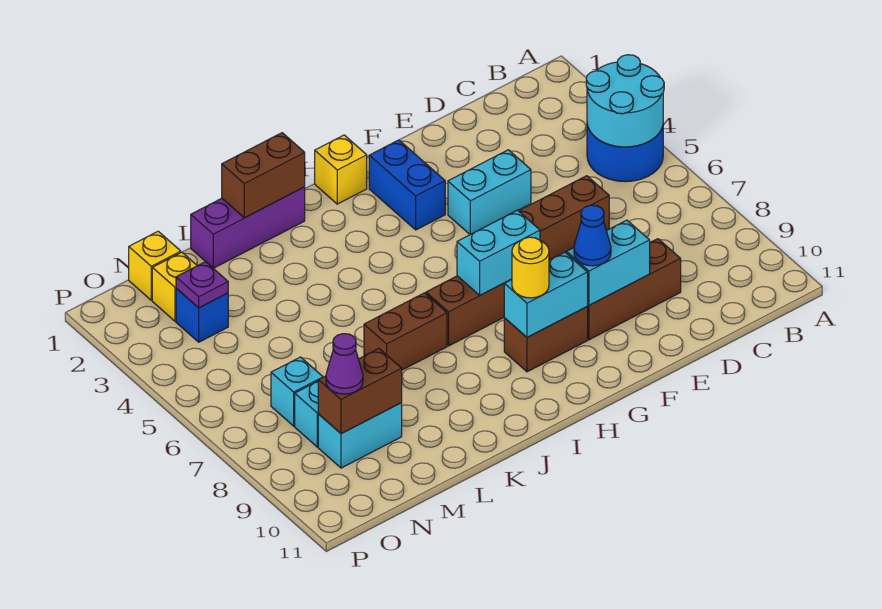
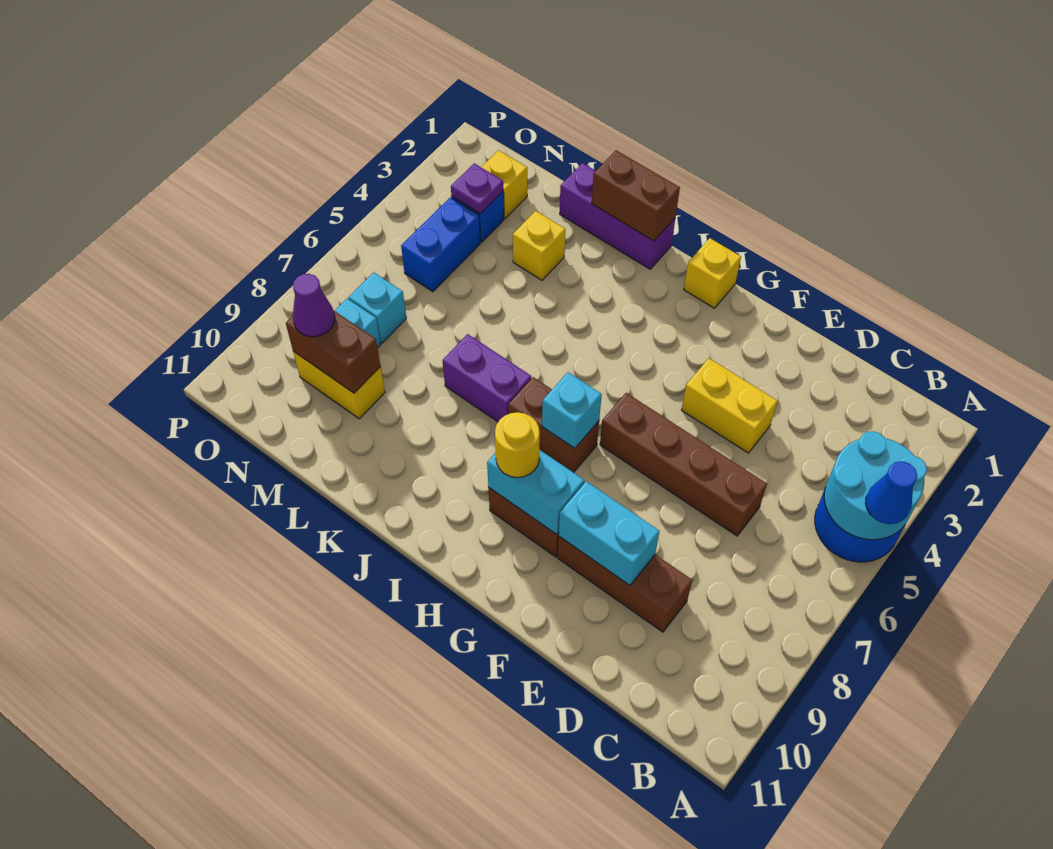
cyan 1x2 brick [448,150,531,234] -> yellow 1x2 brick [682,358,778,453]
blue 1x1 cone [574,205,611,266] -> blue 1x1 cone moved to [865,461,917,524]
blue 1x2 brick [369,140,445,230] -> blue 1x2 brick moved to [401,197,480,292]
cyan 1x2 brick [457,210,540,295] -> cyan 1x1 brick [542,372,602,448]
brown 1x2 brick [364,293,447,370] -> purple 1x2 brick [443,334,531,422]
cyan 1x2 brick [318,403,402,468] -> yellow 1x2 brick [293,351,385,419]
yellow 1x1 brick [129,231,181,300] -> yellow 1x1 brick moved to [513,211,565,280]

